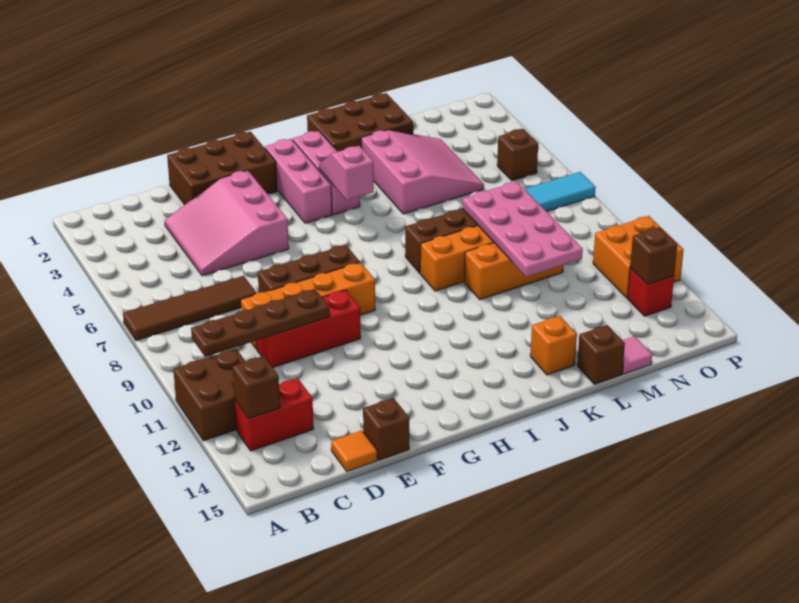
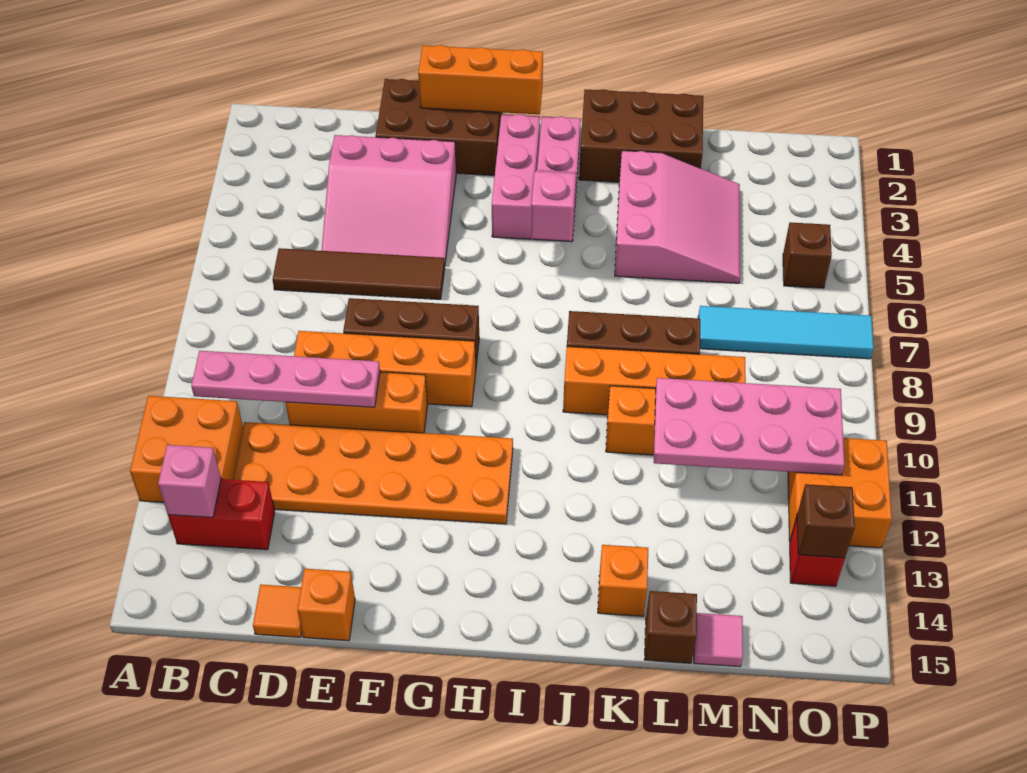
brown 1x4 tile [123,276,257,341] -> brown 1x4 tile moved to [272,248,445,299]
brown 2x2 brick [173,349,246,441] -> orange 2x2 brick [130,396,243,502]
brown 1x4 plate [191,289,330,357] -> pink 1x4 plate [191,351,380,407]
brown 1x1 brick [232,356,280,419] -> pink 1x1 brick [158,445,221,518]
none -> orange 2x6 plate [233,422,513,524]
pink 3x3 slope [165,171,289,276] -> pink 3x3 slope turned to [322,135,456,263]
red 1x3 brick [256,290,361,367] -> orange 1x3 brick [285,372,428,433]
brown 1x1 brick [363,398,409,460] -> orange 1x1 brick [297,569,355,641]
none -> orange 1x3 brick [418,45,543,114]
pink 2x4 plate [462,182,583,277] -> pink 2x4 plate turned to [654,378,844,475]

